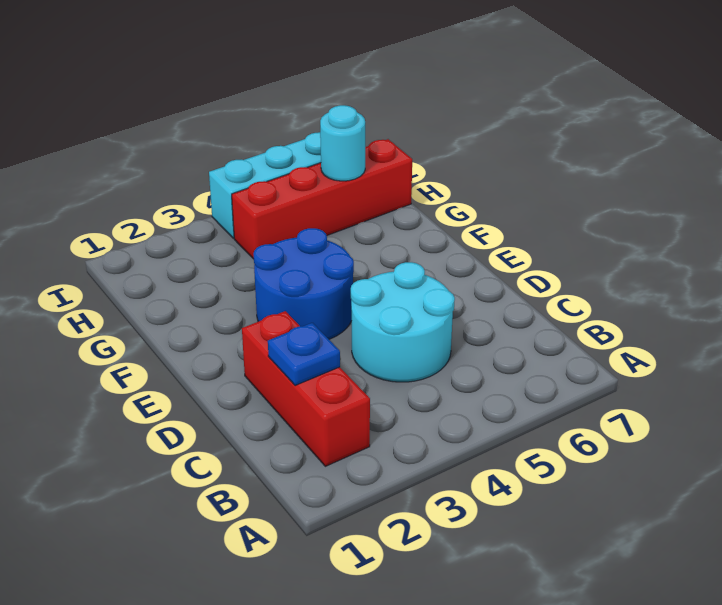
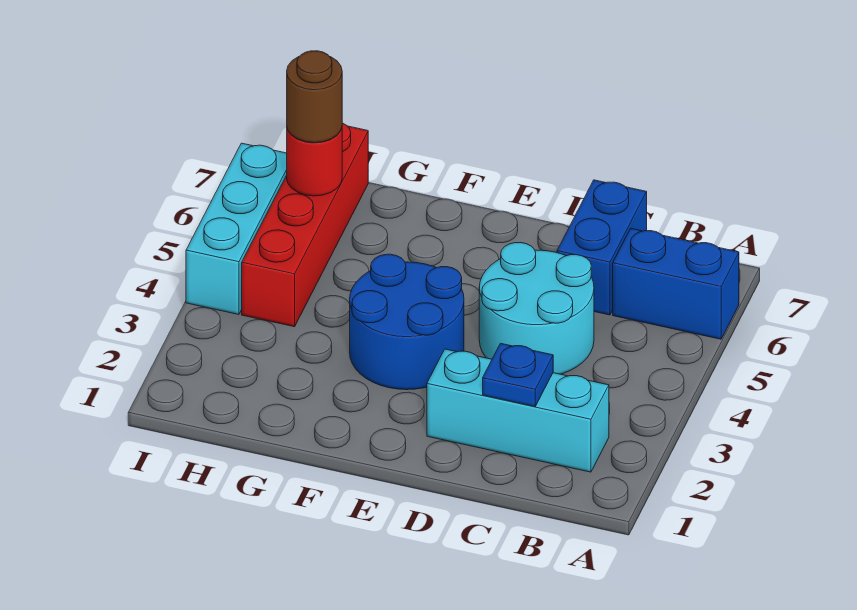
none -> blue 1x2 brick [613,229,739,339]
red 1x3 brick [242,311,370,466] -> cyan 1x3 brick [427,349,609,472]
none -> blue 1x2 brick [557,180,647,315]
cyan 1x1 round brick [320,105,365,181] -> red 1x1 round brick [287,128,342,196]
none -> brown 1x1 round brick [287,51,342,143]

